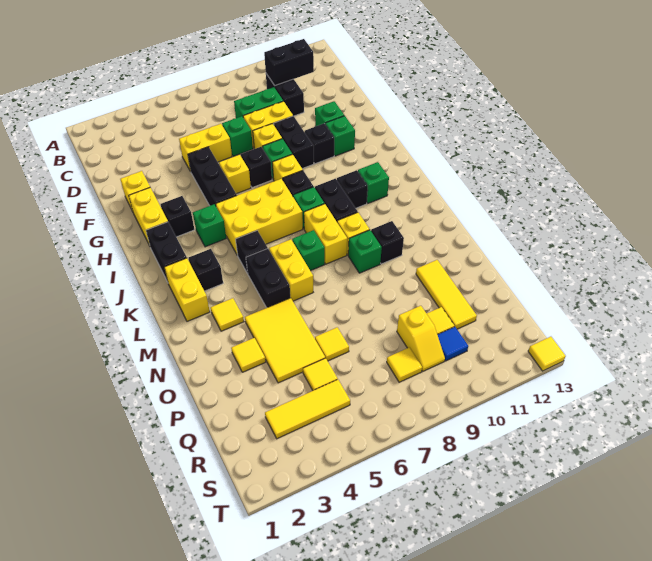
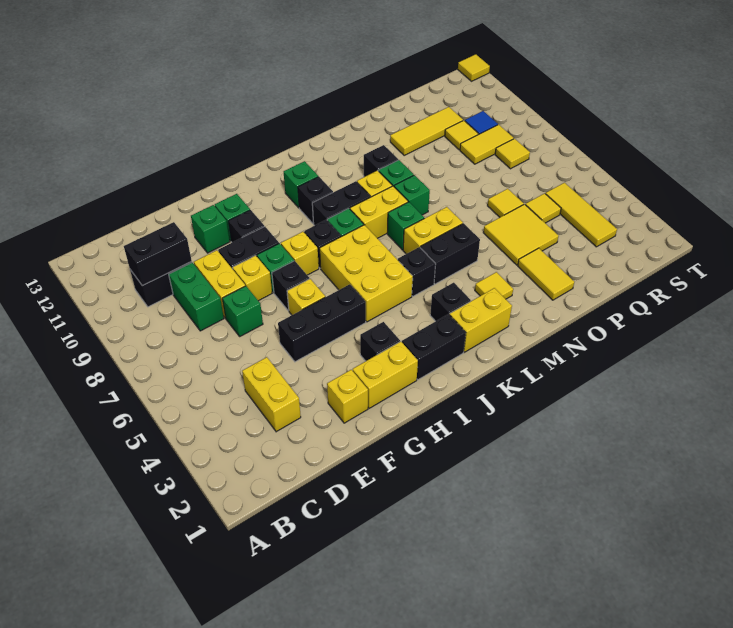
black 1x2 brick [264,39,314,85] -> black 1x2 brick turned to [124,222,192,286]
yellow 1x2 brick [179,124,232,171] -> yellow 1x2 brick moved to [242,357,301,432]
green 1x1 brick [193,204,226,247] -> green 1x1 brick moved to [394,175,430,215]
yellow 2x3 tile [245,298,325,383] -> yellow 2x2 tile [483,204,559,265]
yellow 1x1 tile [231,338,266,372] -> yellow 1x2 tile [518,248,574,300]
yellow 1x2 slope [397,306,445,371] -> yellow 1x2 tile [460,125,514,164]

